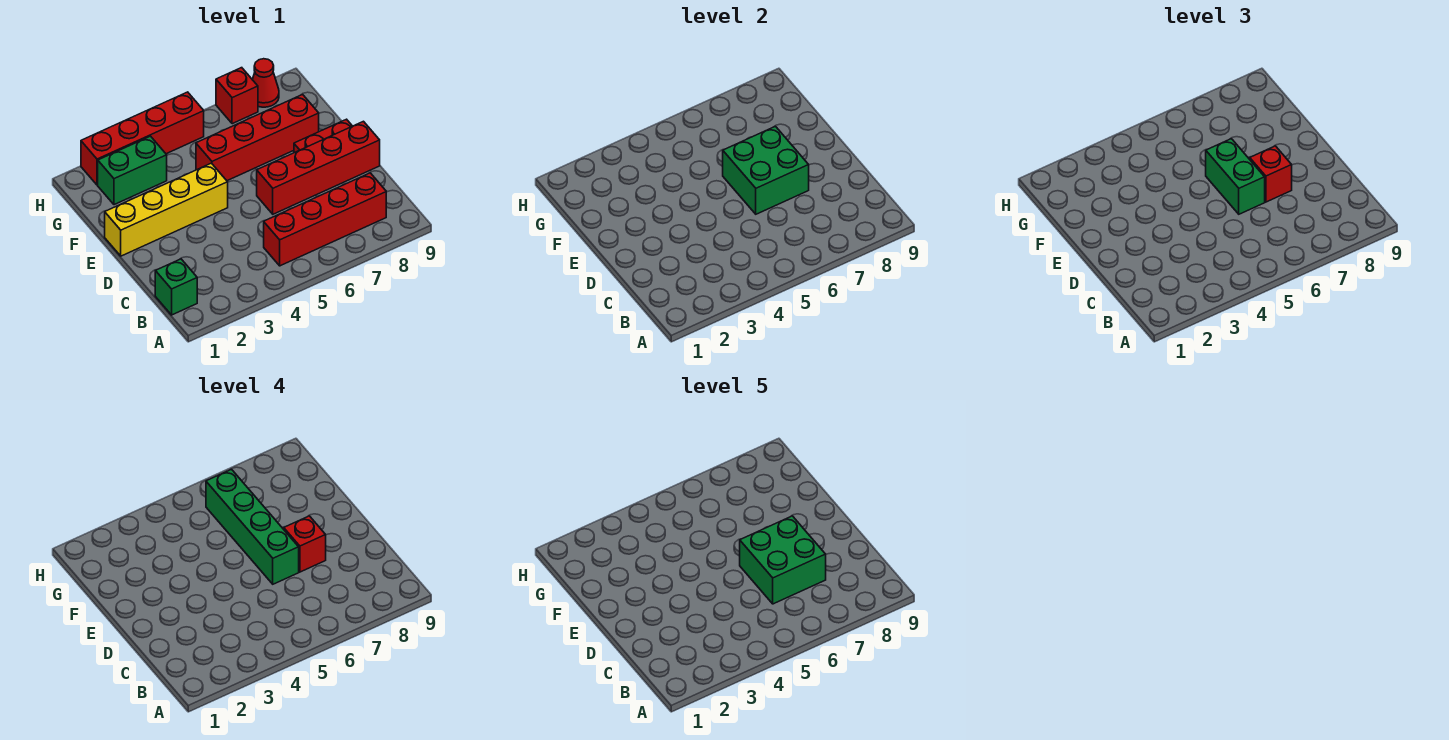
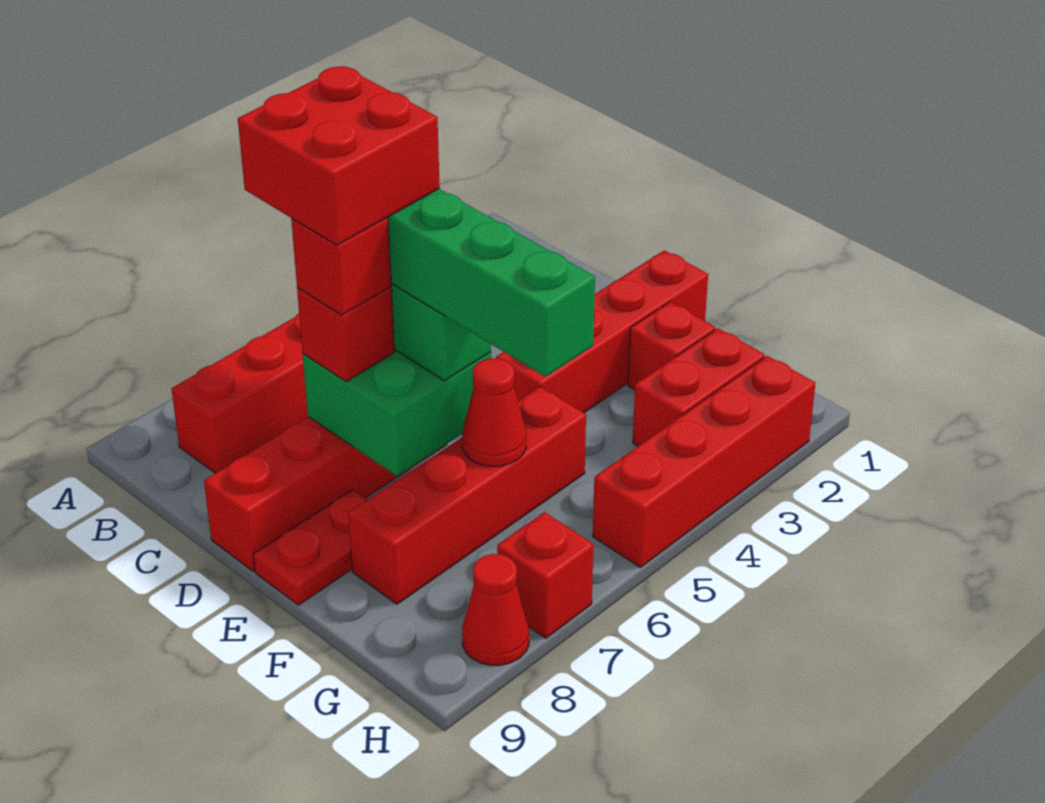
green 1x1 brick [155,259,197,315] -> none
green 2x2 brick [740,516,826,604] -> red 2x2 brick [238,66,440,245]
yellow 1x4 brick [105,163,228,256] -> red 1x4 brick [496,250,708,413]
none -> red 1x1 brick [628,302,715,390]
none -> red 1x1 cone [462,358,526,466]
green 1x2 brick [98,136,167,205] -> red 1x2 brick [633,328,765,446]

